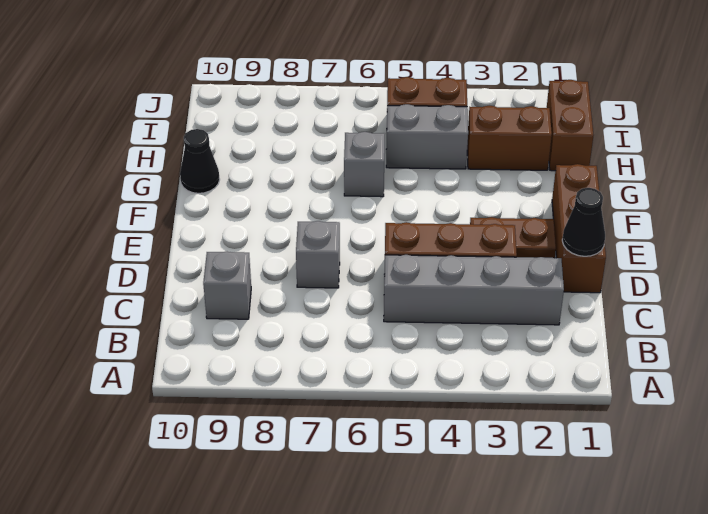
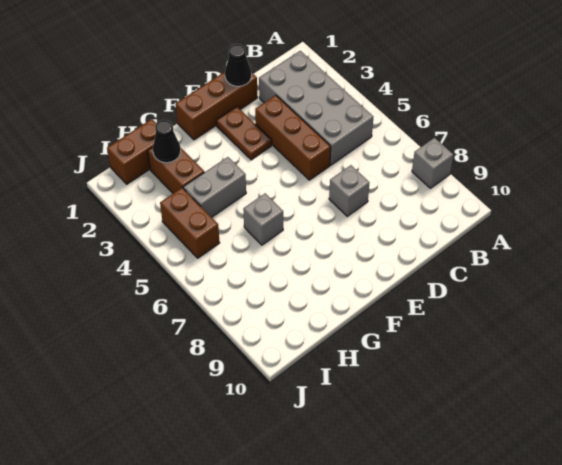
grey 1x4 brick [384,255,564,325] -> grey 2x4 brick [259,51,373,165]
grey 1x1 brick [203,252,251,319] -> grey 1x1 brick moved to [412,138,453,188]
black 1x1 cone [180,129,220,193] -> black 1x1 cone moved to [153,120,181,163]
grey 1x2 brick [386,104,468,169] -> grey 1x2 brick turned to [183,157,246,217]

